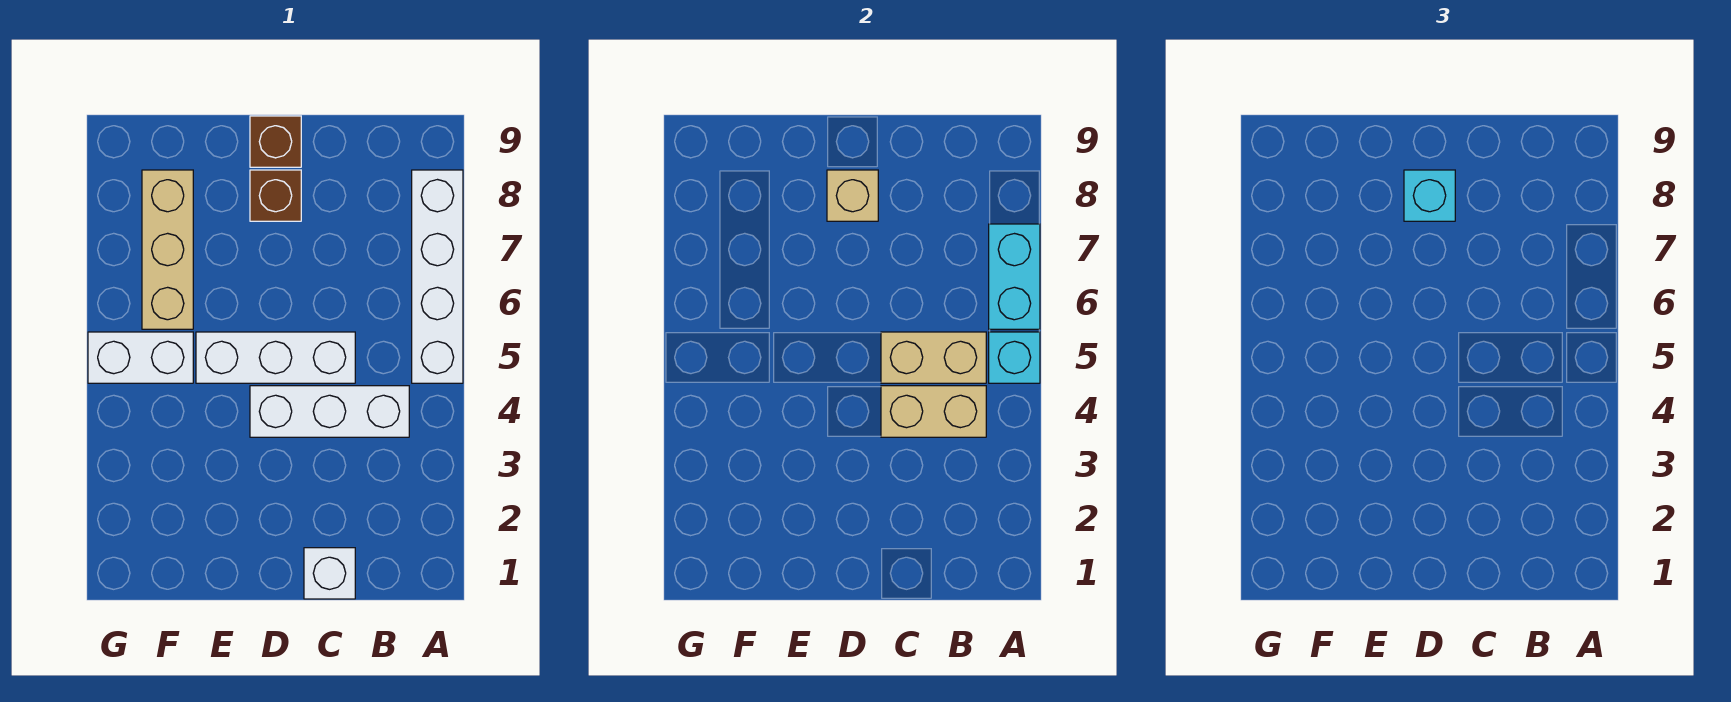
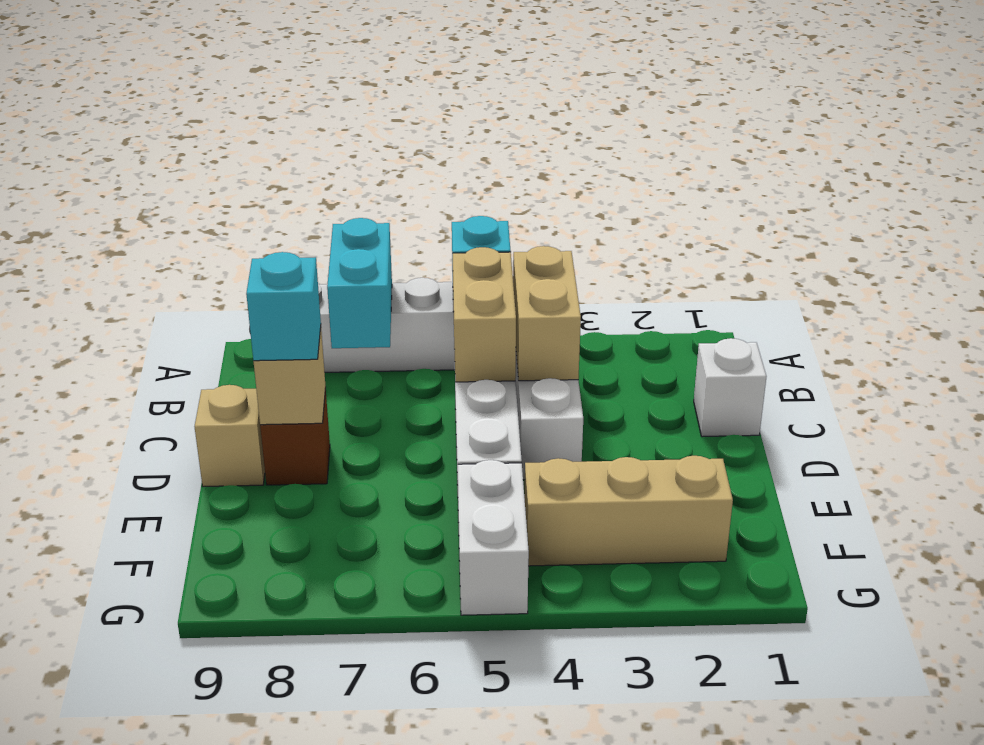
cyan 1x2 brick [989,224,1040,329] -> cyan 1x2 brick turned to [327,218,392,348]
brown 1x1 brick [250,116,301,167] -> tan 1x1 brick [195,385,265,487]
tan 1x3 brick [142,170,193,329] -> tan 1x3 brick moved to [524,456,733,566]

